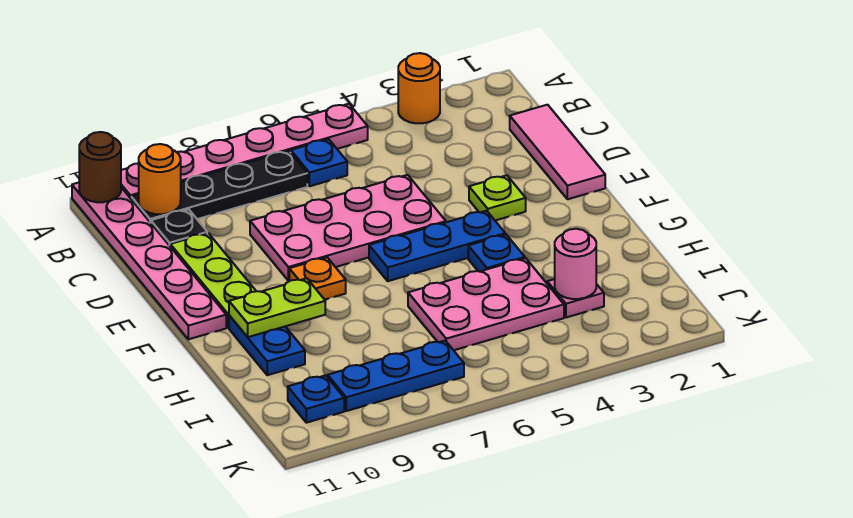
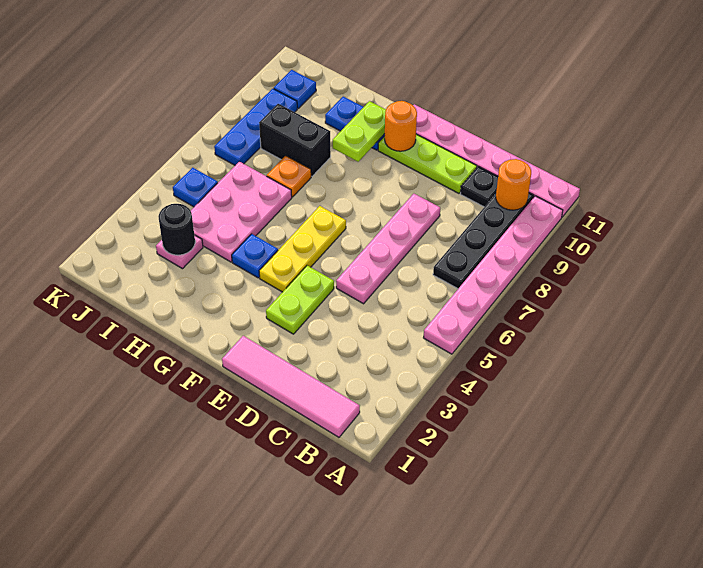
orange 1x1 round brick [398,53,440,123] -> orange 1x1 round brick moved to [385,101,417,151]
brown 1x1 round brick [79,132,121,202] -> none
blue 1x1 plate [291,139,347,186] -> blue 1x1 plate moved to [173,168,218,207]
pink 1x3 tile [510,105,605,199] -> pink 1x4 tile [222,336,360,437]
pink 2x4 plate [250,175,446,281] -> pink 1x4 plate [336,194,440,304]
lime 1x1 plate [469,175,526,220] -> lime 1x2 plate [266,266,334,334]
blue 1x3 plate [369,211,505,281] -> yellow 1x3 plate [259,206,346,292]
orange 1x1 plate [289,257,346,300] -> orange 1x1 plate moved to [267,156,311,197]
none -> black 1x2 brick [259,104,331,176]
pink 1x1 round brick [555,229,596,299] -> black 1x1 round brick [158,204,195,255]

